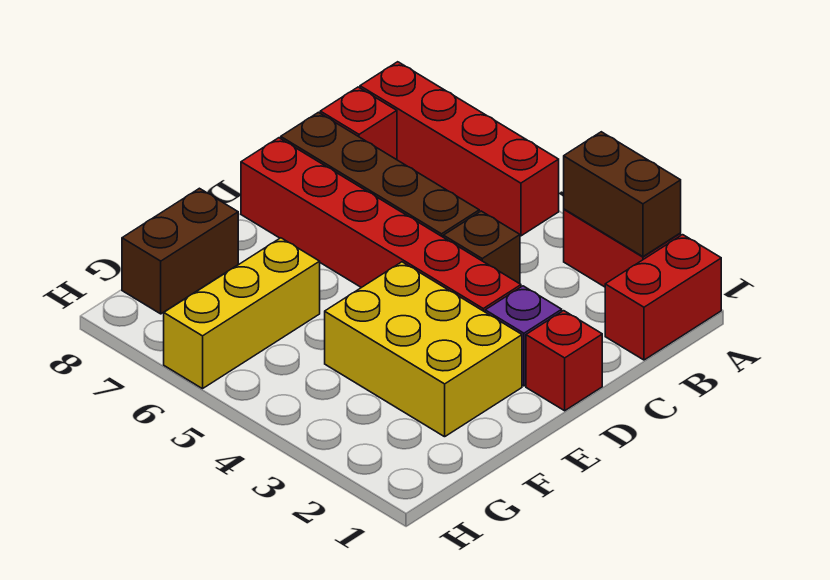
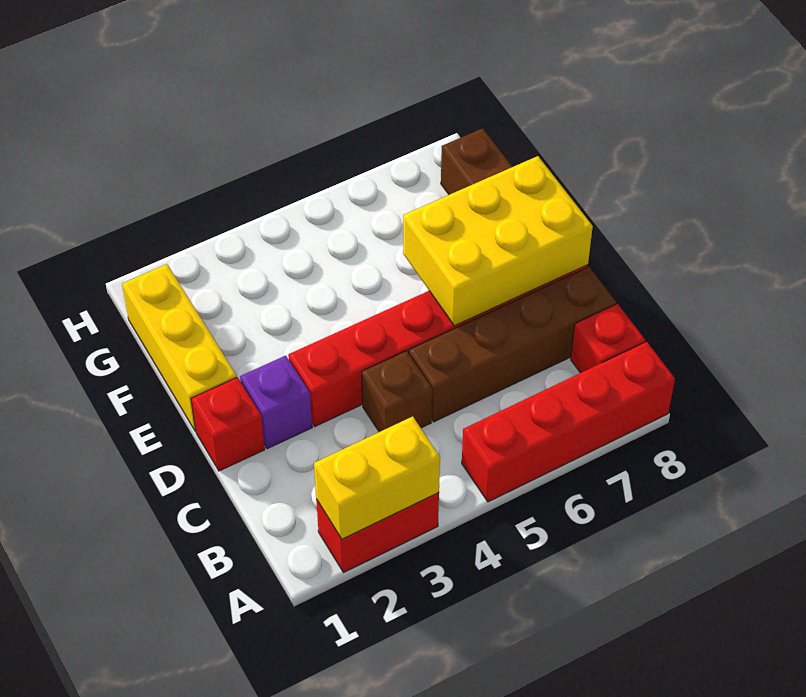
red 1x2 brick [605,235,721,360] -> none
brown 1x2 brick [564,132,681,257] -> yellow 1x2 brick [314,416,440,539]
yellow 2x3 brick [325,262,522,437] -> yellow 2x3 brick moved to [403,156,593,326]
yellow 1x3 brick [164,238,320,389] -> yellow 1x3 brick moved to [122,264,237,431]

